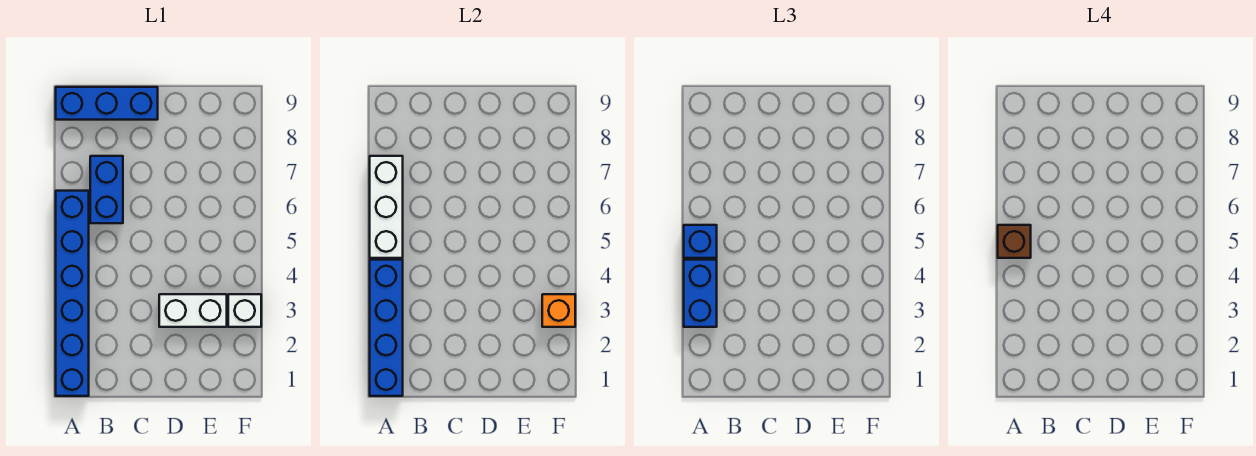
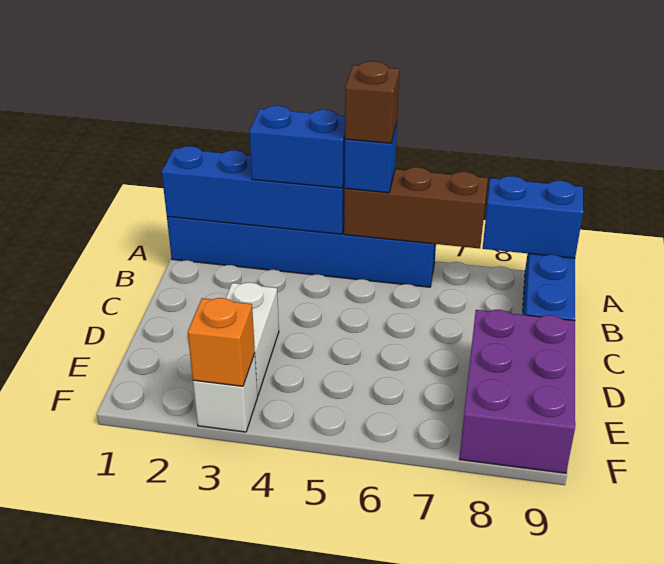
white 1x3 brick [370,156,403,258] -> brown 1x3 brick [344,167,488,249]
blue 1x2 brick [90,156,123,223] -> blue 1x2 brick moved to [483,176,583,258]
none -> purple 2x3 brick [459,310,575,473]

